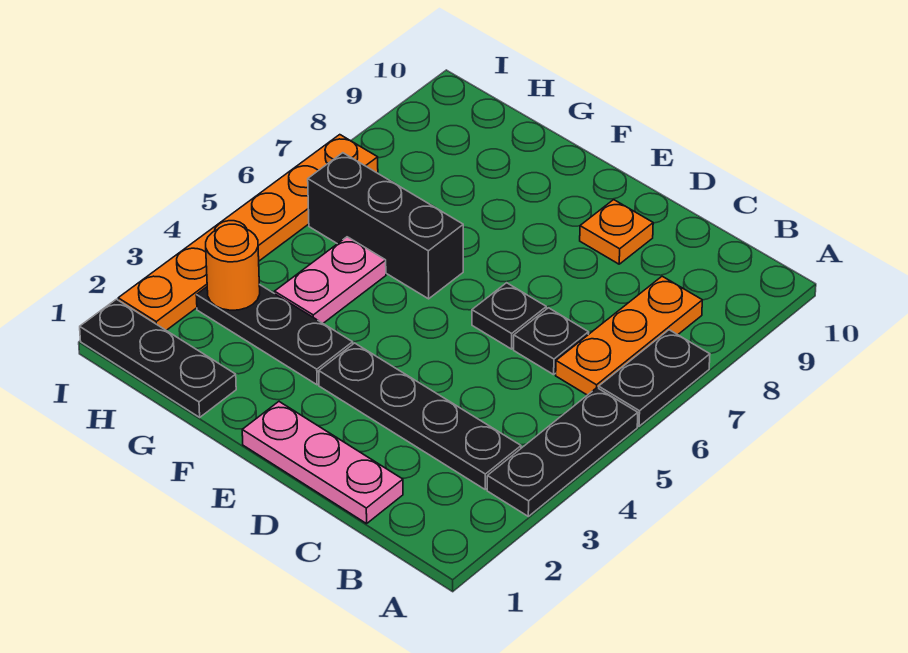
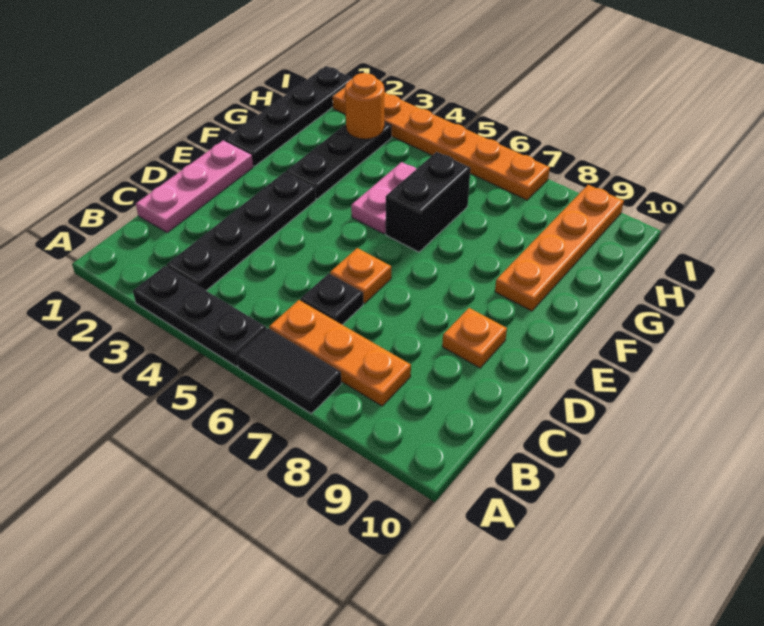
black 1x2 plate [599,330,710,426] -> black 1x2 tile [236,328,342,414]
black 1x1 plate [472,283,546,349] -> orange 1x1 plate [330,248,391,303]
black 1x3 brick [308,153,463,299] -> black 1x2 brick [386,152,471,252]
none -> orange 1x4 plate [495,185,624,311]
black 1x3 plate [80,299,236,417] -> black 1x4 plate [225,66,353,166]
pink 1x2 plate [275,237,386,323] -> pink 1x2 plate turned to [351,162,416,234]

